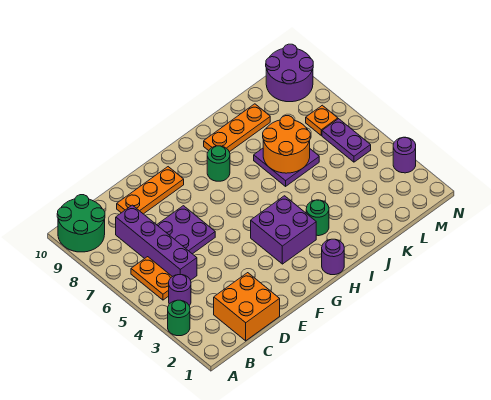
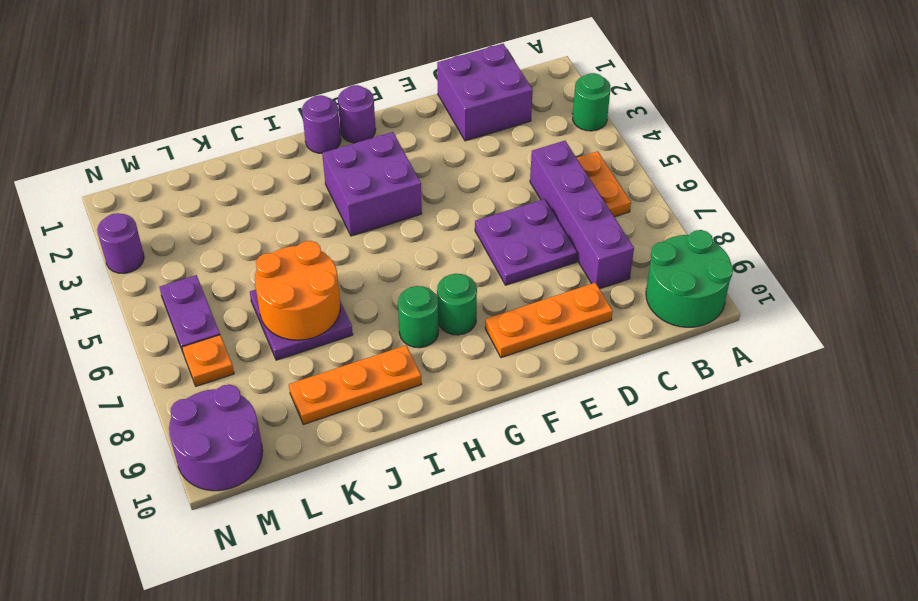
purple 1x1 round brick [169,275,191,306] -> purple 1x1 round brick moved to [338,85,376,143]
orange 2x2 brick [214,273,280,341] -> purple 2x2 brick [437,44,533,141]
green 1x1 round brick [306,200,329,236] -> green 1x1 round brick moved to [437,274,477,335]

